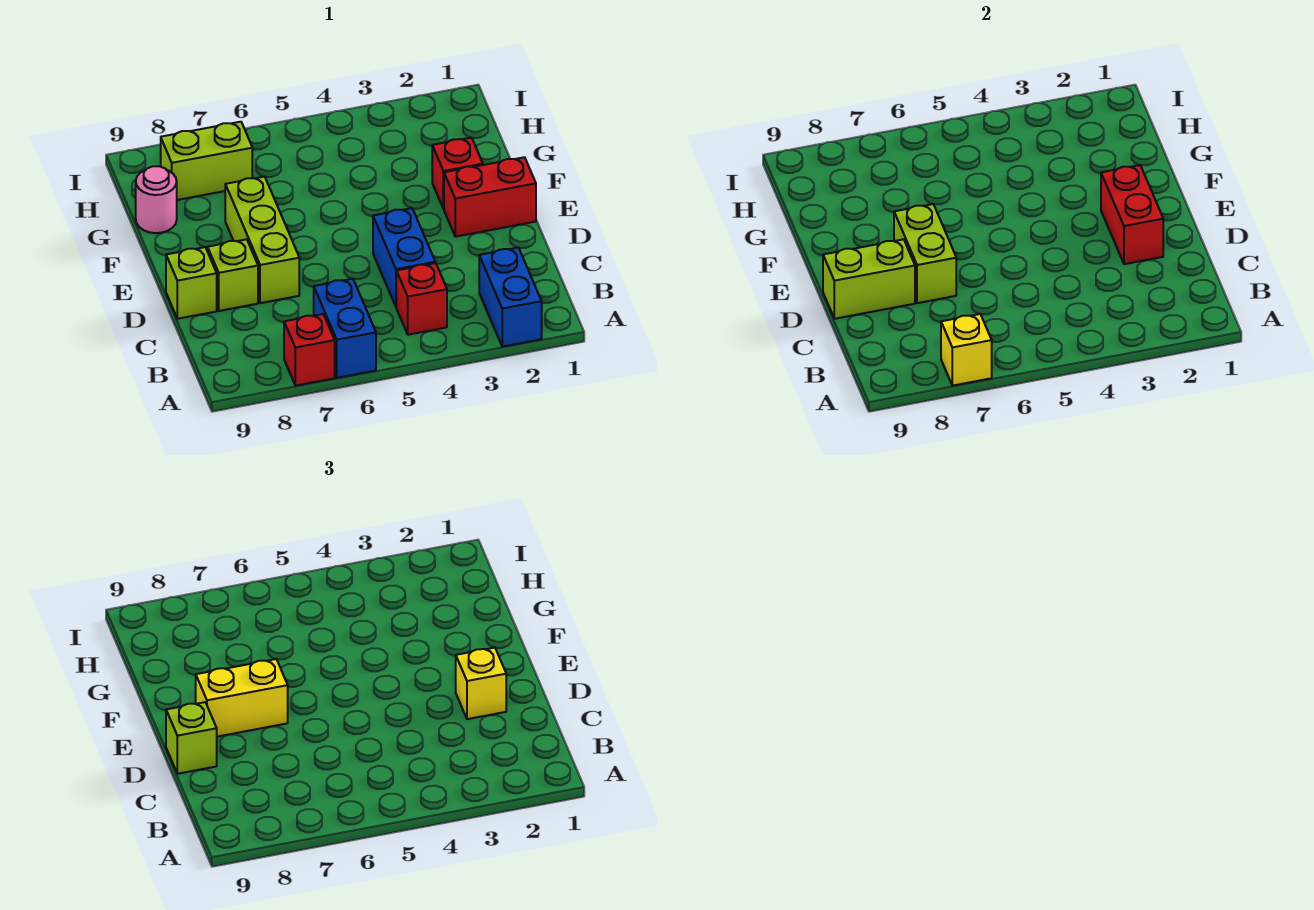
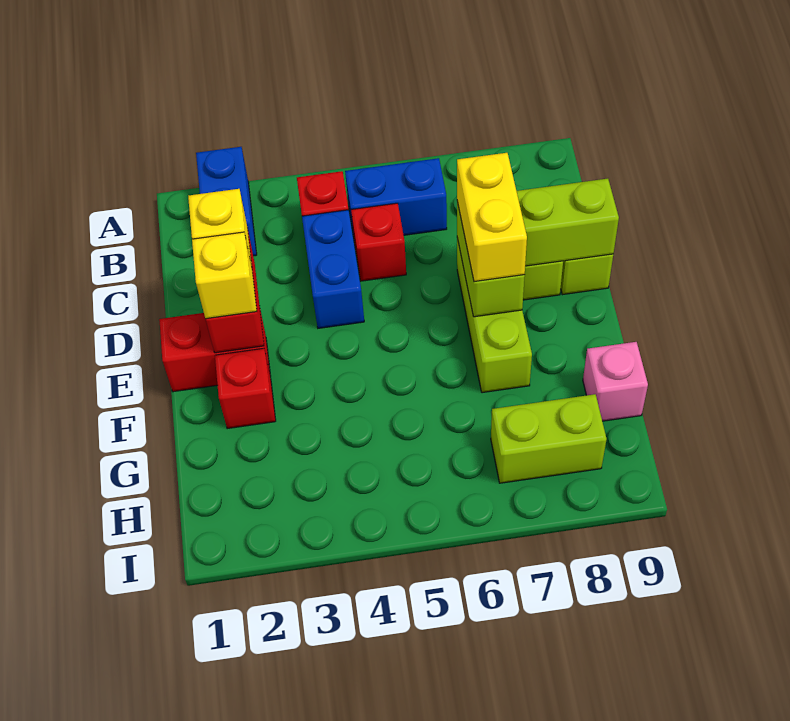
blue 1x2 brick [314,279,376,378] -> blue 1x2 brick turned to [345,158,447,236]
red 1x1 brick [284,314,335,386] -> red 1x1 brick moved to [351,203,406,281]
yellow 1x1 brick [941,314,992,386] -> yellow 1x1 brick moved to [192,232,257,319]
lime 1x1 brick [166,702,217,774] -> none
yellow 1x2 brick [196,659,288,737] -> yellow 1x2 brick turned to [457,153,527,282]
pink 1x1 round brick [136,166,177,233] -> pink 1x1 brick [583,342,648,421]

